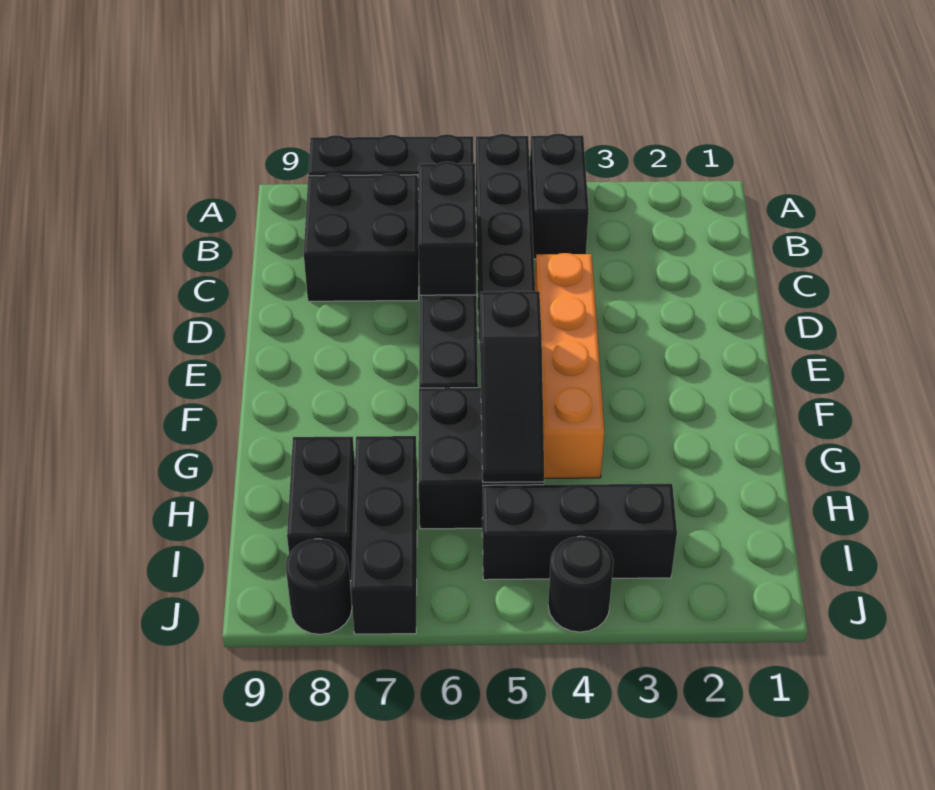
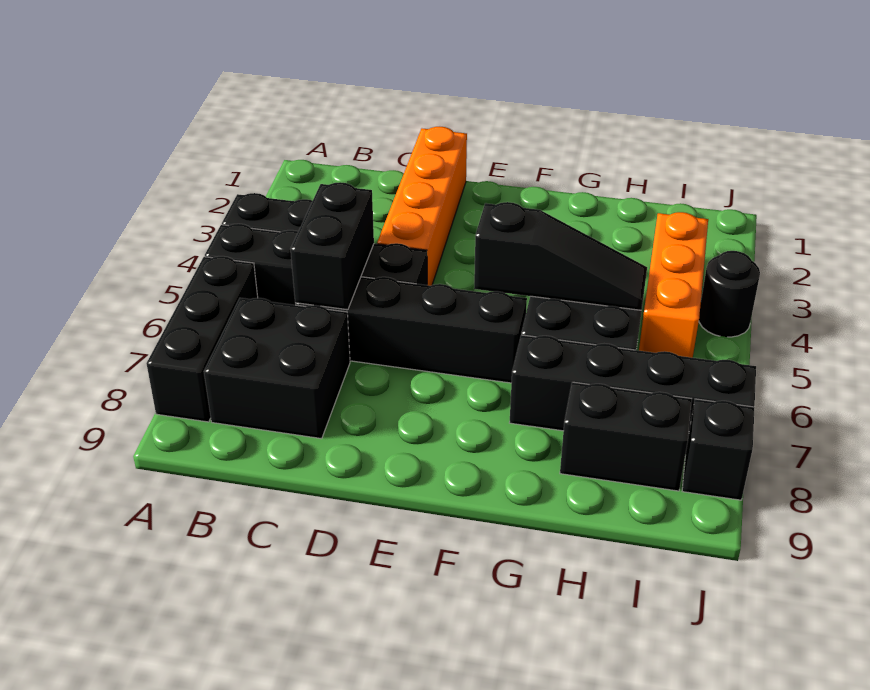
black 1x2 brick [418,162,476,295] -> black 1x2 brick turned to [290,182,374,310]
orange 1x4 brick [535,253,604,478] -> orange 1x4 brick turned to [377,127,467,286]
black 1x3 brick [351,436,417,634] -> black 1x4 brick [510,335,756,431]
black 1x3 brick [482,484,677,580] -> orange 1x3 brick [639,212,708,358]
black 1x1 round brick [285,539,352,634] -> black 1x1 brick [682,399,755,500]

